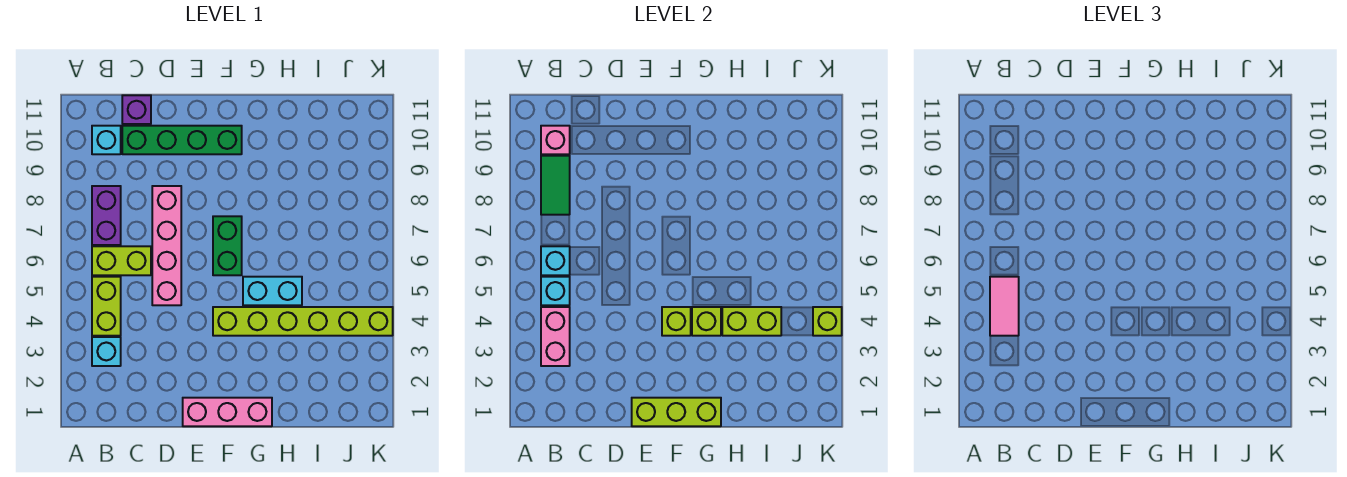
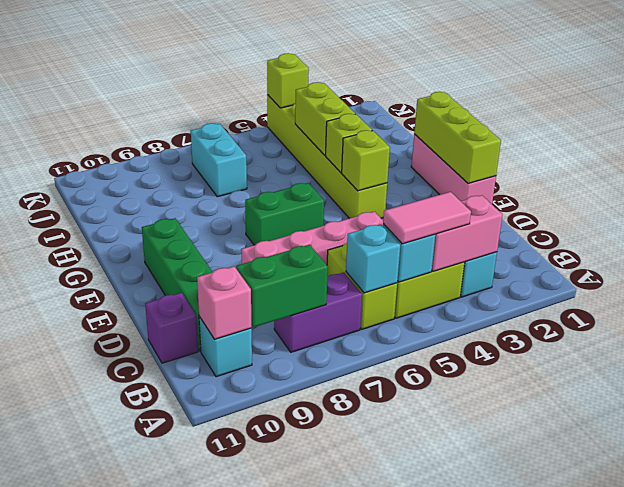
green 1x2 tile [541,156,570,215] -> green 1x2 brick [236,245,328,327]
cyan 1x2 brick [243,277,302,305] -> cyan 1x2 brick moved to [191,123,247,197]

